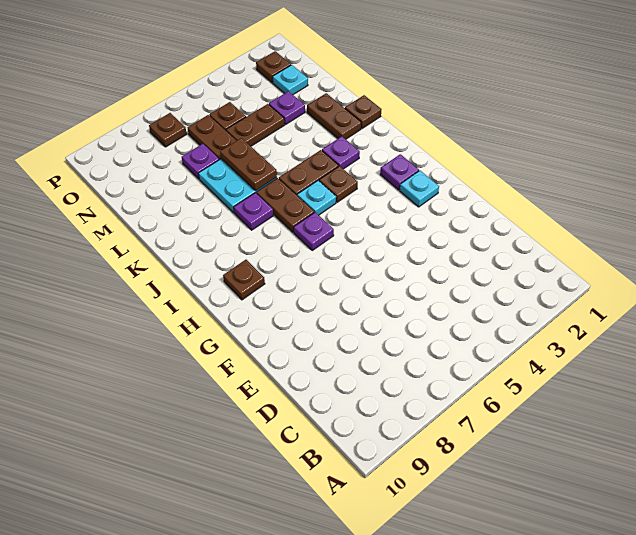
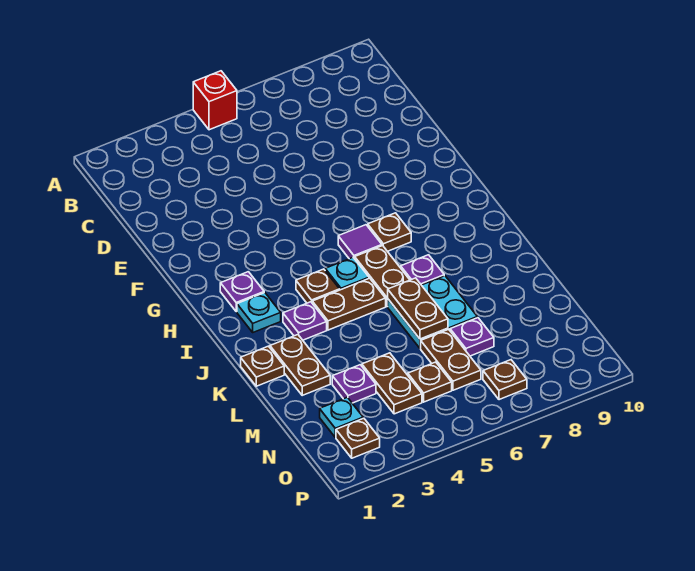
none -> red 1x1 brick [193,71,237,130]
cyan 1x1 plate [400,171,439,207] -> cyan 1x1 plate moved to [237,293,281,332]
purple 1x1 plate [294,212,334,250] -> purple 1x1 tile [338,225,382,259]
brown 1x1 plate [223,260,265,300] -> brown 1x1 plate moved to [368,213,411,251]
brown 1x2 plate [226,104,285,146] -> brown 1x2 plate turned to [362,353,422,414]

